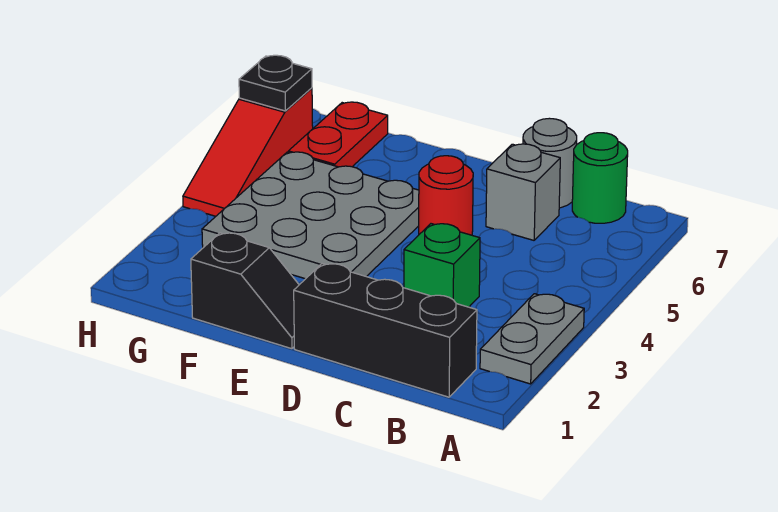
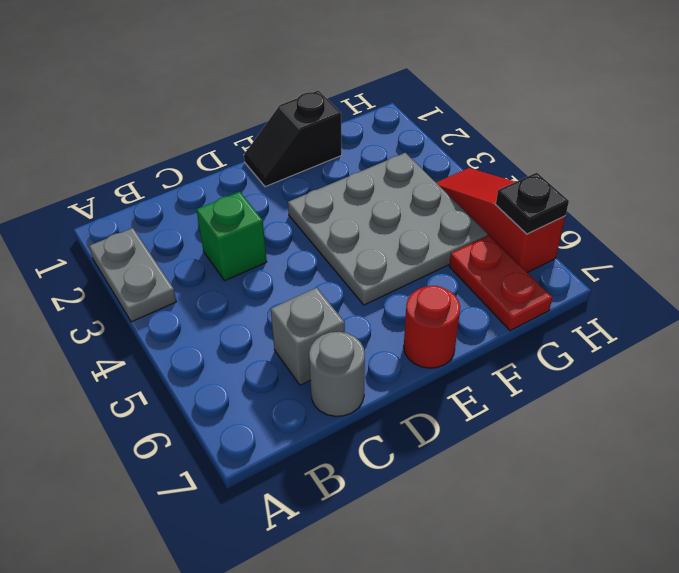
black 1x3 brick [294,264,477,397] -> none
green 1x1 round brick [572,133,628,223] -> none
red 1x1 round brick [419,156,473,235] -> red 1x1 round brick moved to [404,286,460,368]

